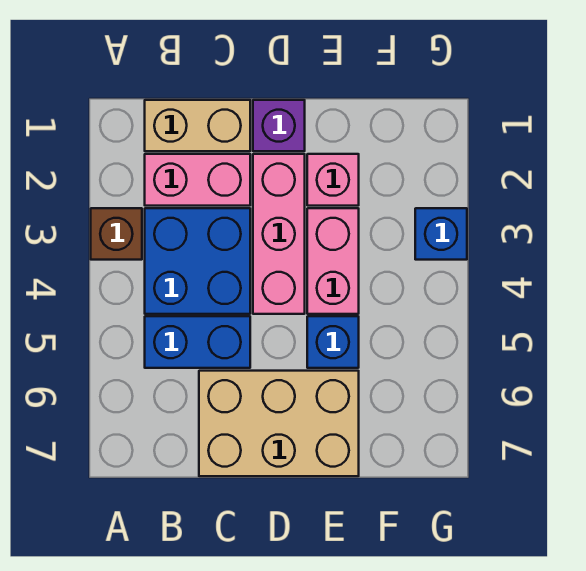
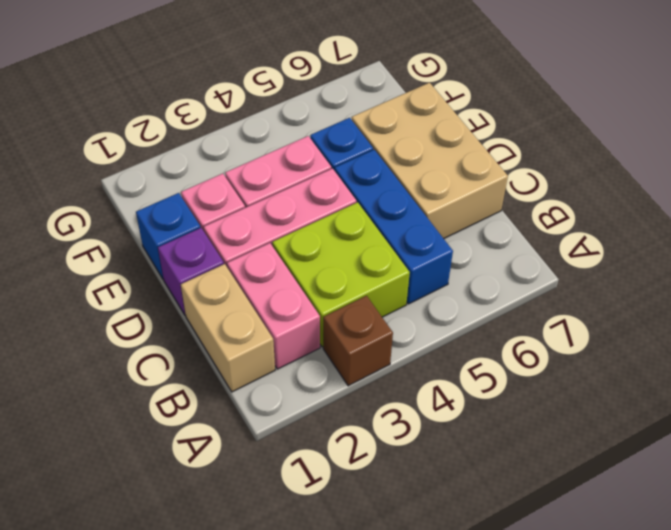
blue 2x2 brick [145,208,250,314] -> lime 2x2 brick [272,202,410,347]
blue 1x2 brick [145,316,250,368] -> blue 1x3 brick [335,150,453,304]
blue 1x1 brick [415,208,467,260] -> blue 1x1 brick moved to [136,193,200,278]

